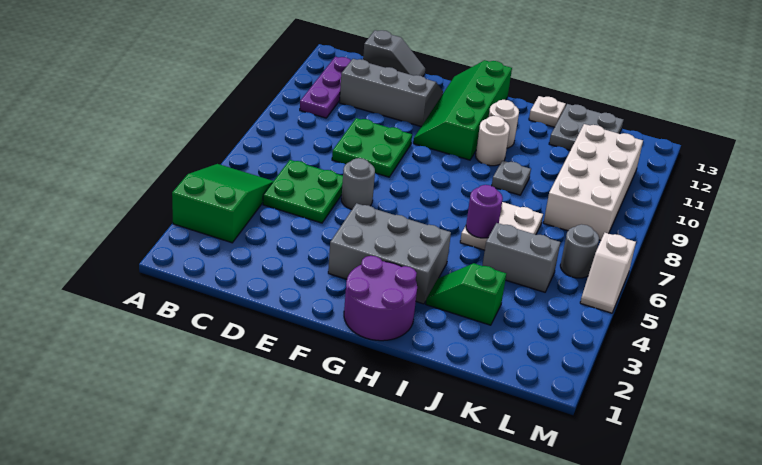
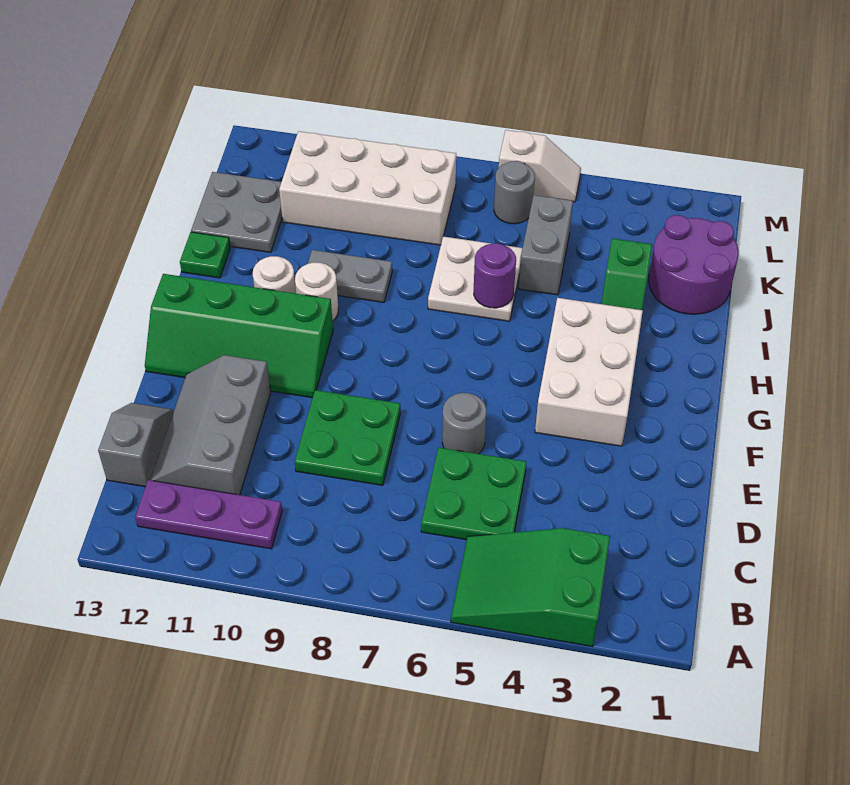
grey 2x3 brick [328,203,451,304] -> white 2x3 brick [535,298,643,446]
purple 2x2 round brick [344,256,417,341] -> purple 2x2 round brick moved to [649,215,739,314]
grey 1x1 plate [492,161,531,195] -> grey 1x2 plate [308,250,392,302]
white 1x1 plate [529,96,566,127] -> green 1x1 plate [180,232,230,278]

